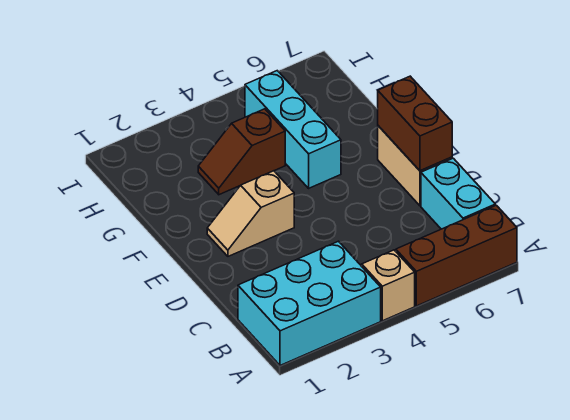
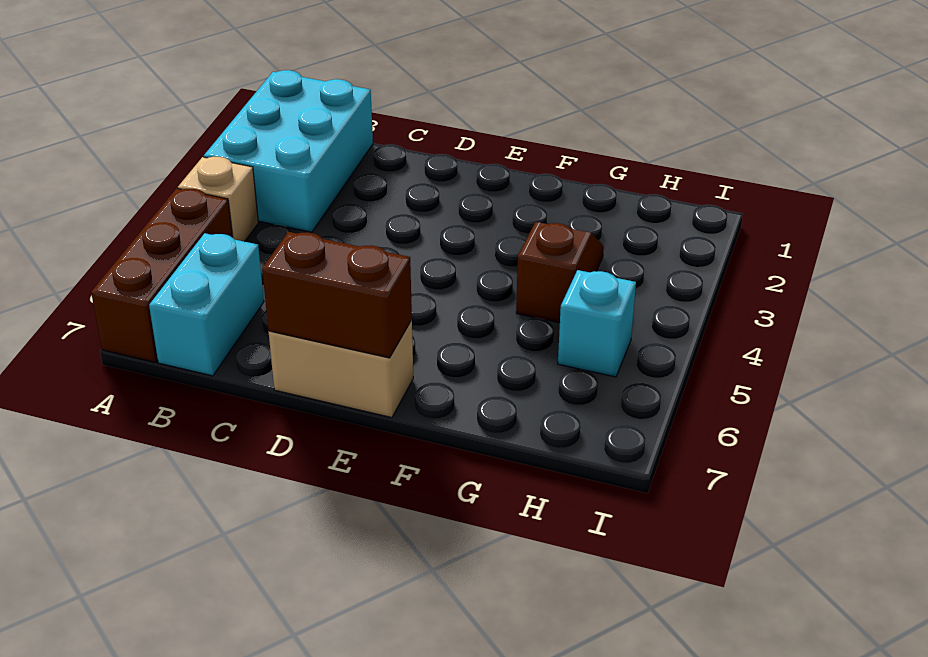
cyan 1x2 brick [421,158,495,229] -> cyan 1x2 brick turned to [149,233,264,376]
tan 1x2 slope [207,171,294,256] -> none
cyan 1x3 brick [245,71,341,188] -> cyan 1x1 brick [558,270,636,377]

